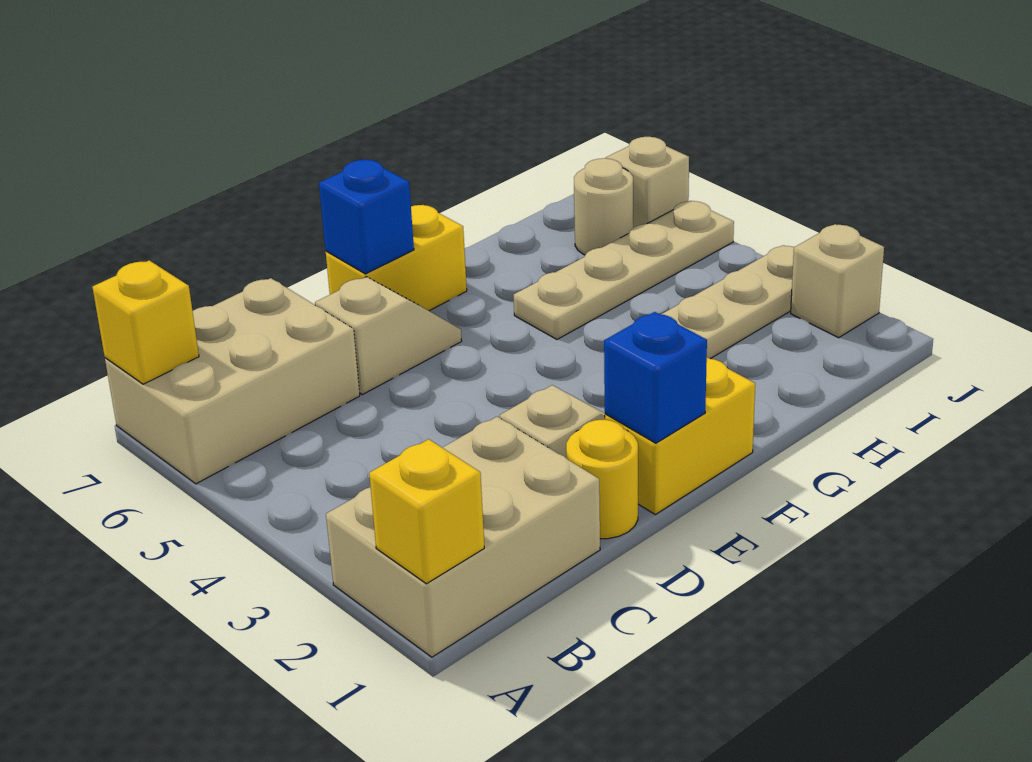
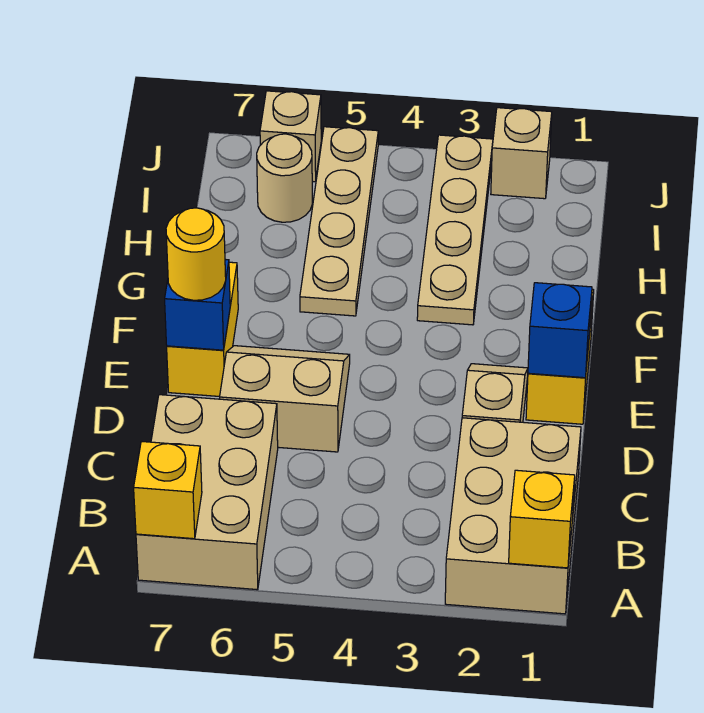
yellow 1x1 round brick [566,420,638,539] -> yellow 1x1 round brick moved to [166,208,226,300]
tan 1x2 slope [315,277,462,395] -> tan 2x2 slope [220,346,350,452]

